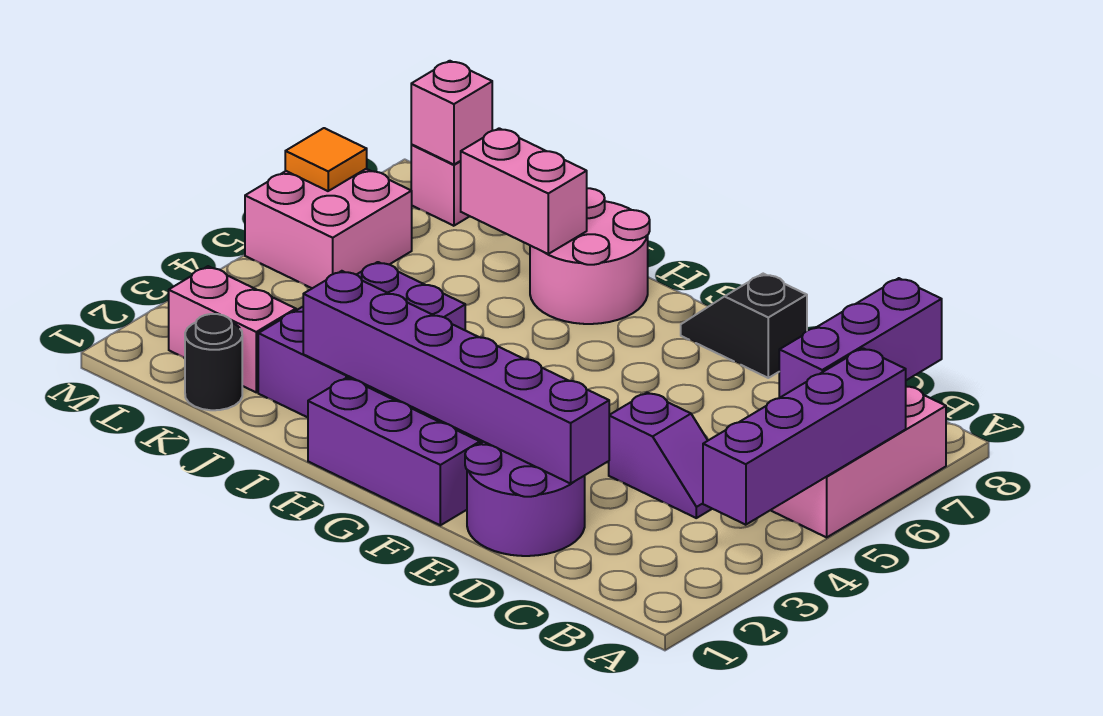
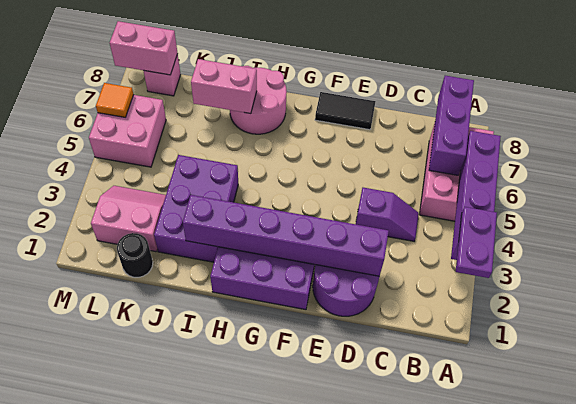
none -> purple 1x2 plate [456,207,497,278]
black 1x2 slope [681,274,807,378] -> black 1x2 tile [315,92,376,130]
pink 1x1 brick [411,61,492,165] -> pink 1x2 brick [110,21,178,75]

